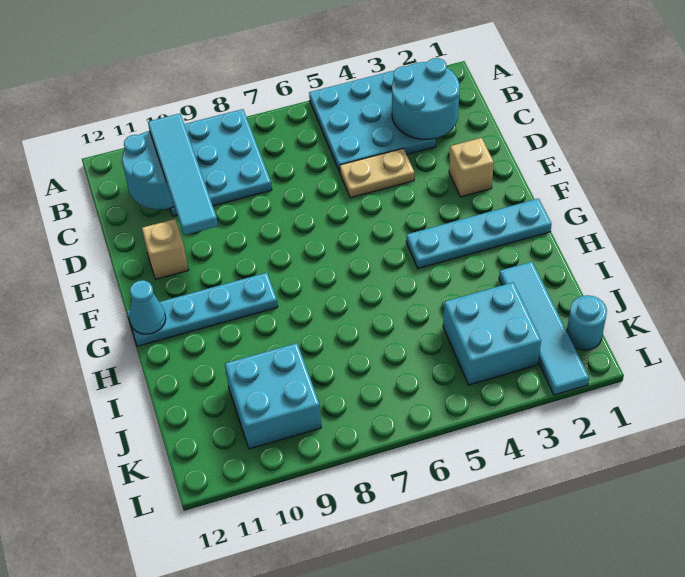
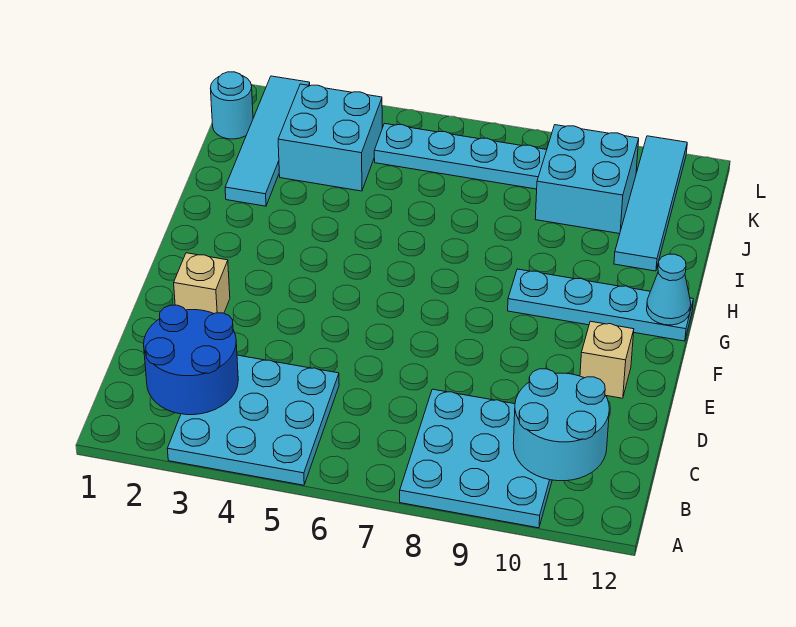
cyan 2x2 round brick [392,58,460,139] -> blue 2x2 round brick [144,305,238,415]
cyan 1x4 tile [148,113,218,235] -> cyan 1x4 tile moved to [614,136,687,271]
tan 1x2 plate [340,148,414,198] -> none
cyan 1x4 plate [406,198,552,269] -> cyan 1x4 plate moved to [374,124,547,189]

